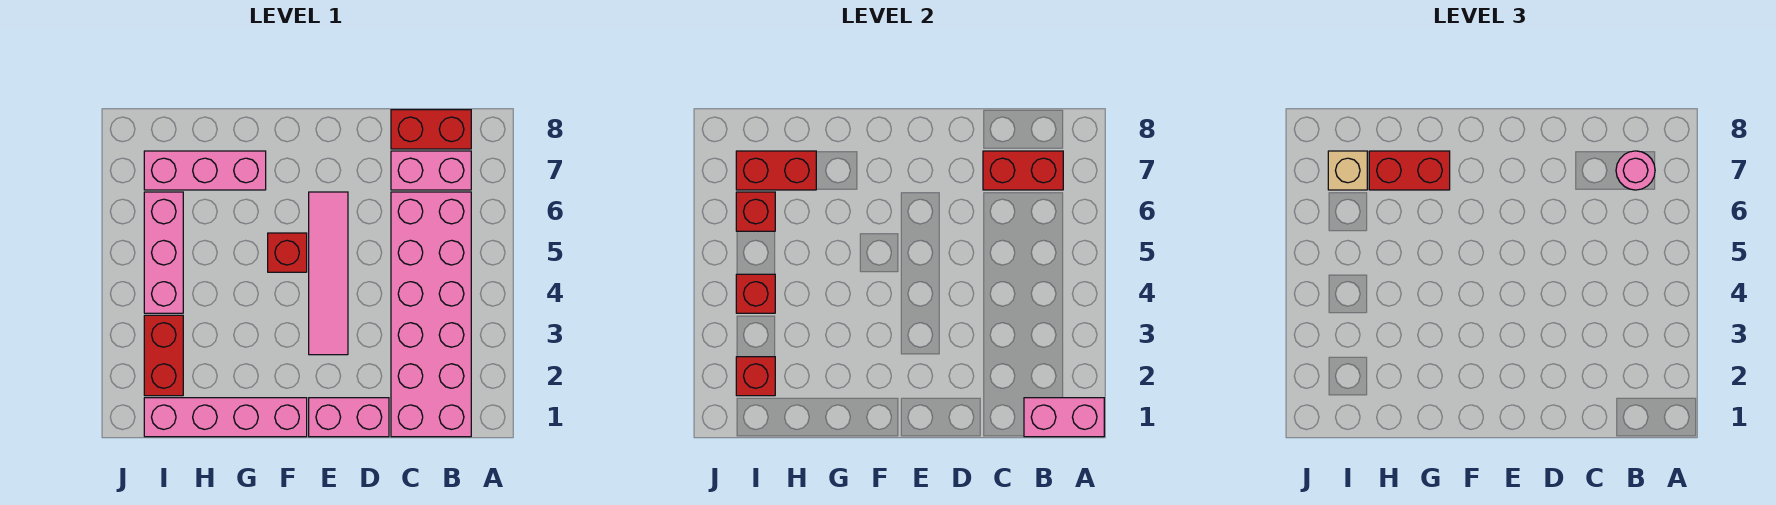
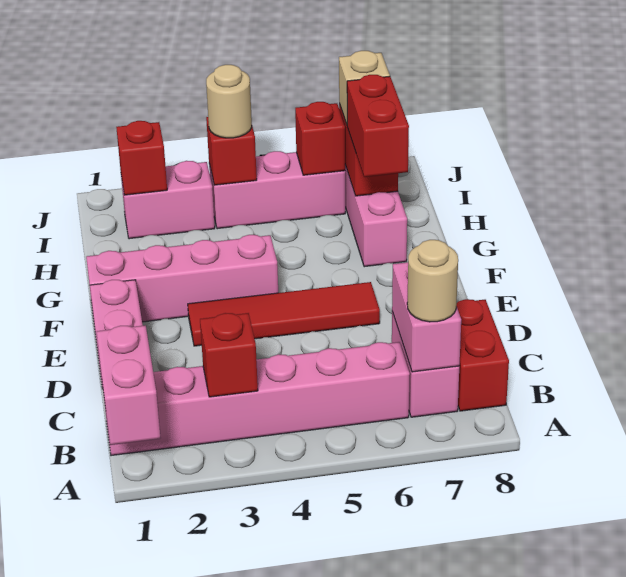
pink 2x6 brick [391,192,471,437] -> pink 1x6 brick [103,342,410,456]
red 1x2 brick [983,151,1063,190] -> pink 1x2 brick [392,262,461,372]
pink 1x1 round brick [1616,151,1655,190] -> tan 1x1 round brick [407,240,458,322]
pink 1x4 tile [309,192,348,355] -> red 1x4 tile [188,282,380,346]
pink 1x4 brick [144,398,307,437] -> pink 1x4 brick turned to [86,235,278,322]
red 1x1 brick [268,233,307,272] -> red 1x1 brick moved to [200,313,258,397]
red 1x2 brick [144,315,183,396] -> pink 1x2 brick [121,161,215,239]
none -> tan 1x1 round brick [206,65,252,138]

